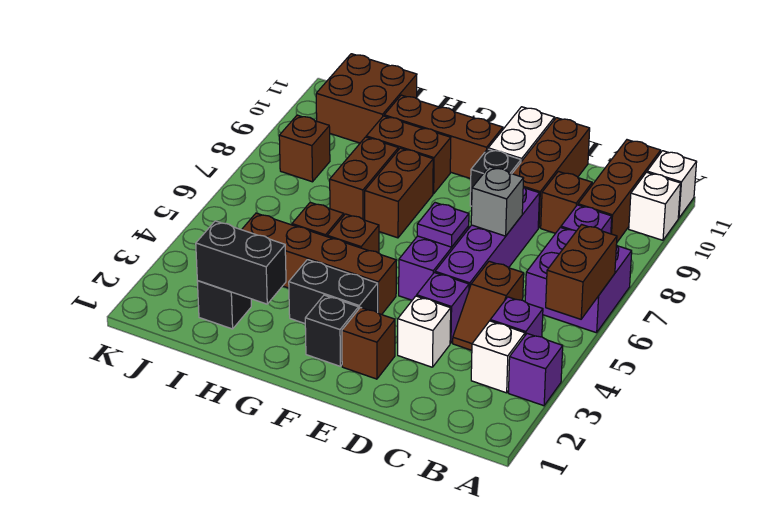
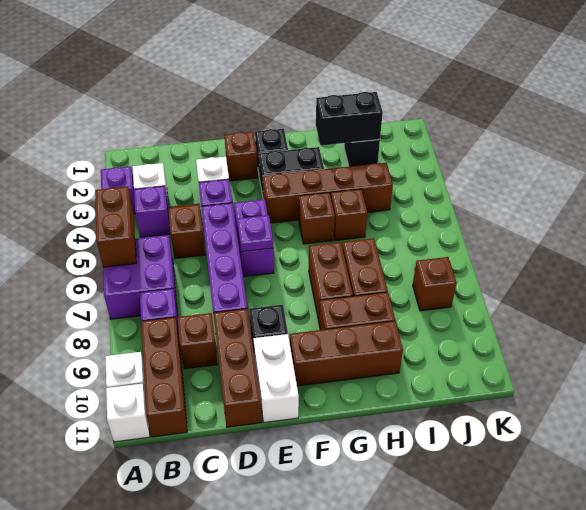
grey 1x1 brick [471,167,524,236] -> none
brown 2x2 brick [316,54,417,143] -> none

